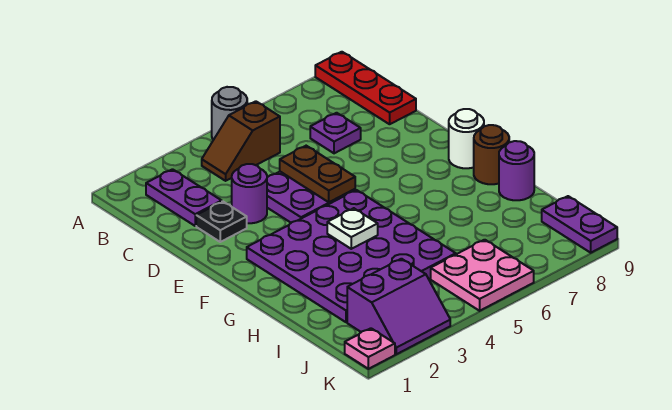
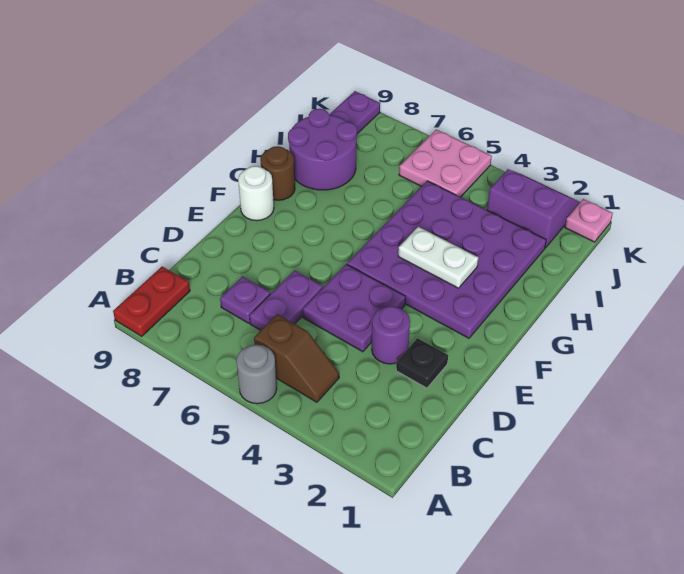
red 1x3 plate [315,52,416,124] -> red 1x2 plate [113,266,190,336]
purple 1x2 plate [146,169,222,226] -> purple 1x2 plate moved to [249,270,323,330]
brown 1x2 plate [280,146,355,202] -> none
white 1x1 plate [327,208,378,249] -> white 1x2 plate [398,227,478,288]
purple 1x1 round brick [499,141,534,200] -> purple 2x2 round brick [288,109,357,190]

